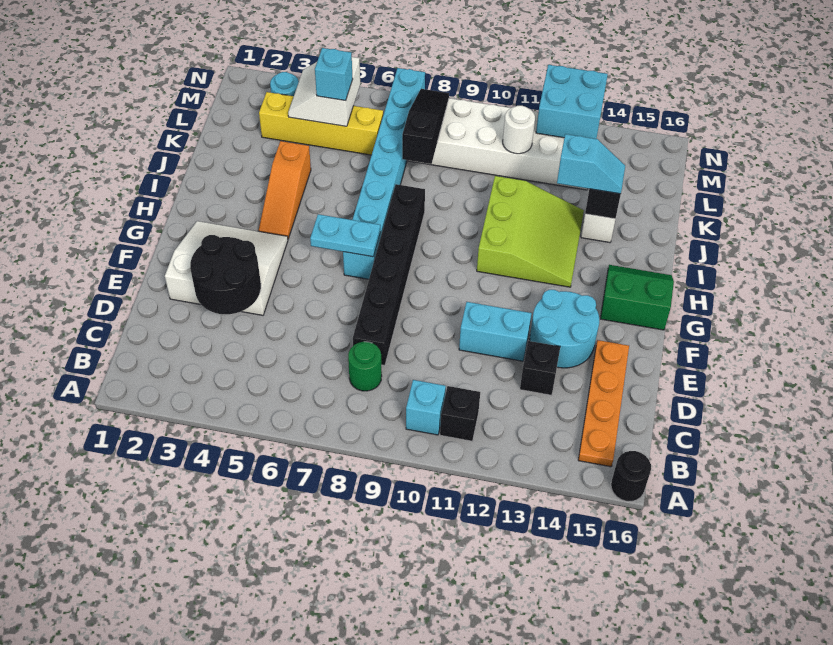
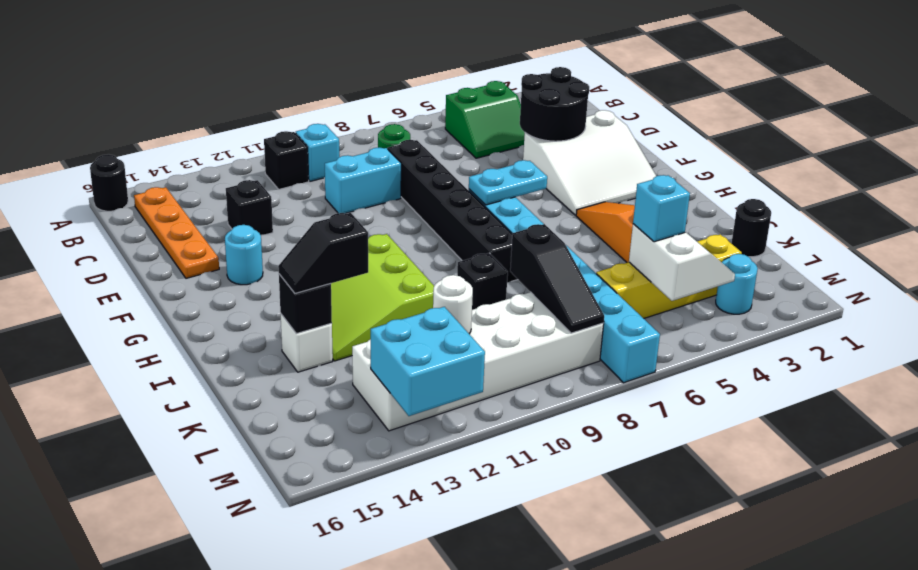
cyan 1x2 brick [459,302,532,361] -> cyan 1x2 brick moved to [325,147,401,213]
cyan 2x2 round brick [530,290,599,368] -> cyan 1x1 round brick [225,225,263,285]
green 2x2 slope [600,265,674,330] -> green 2x2 slope moved to [445,81,525,158]
none -> black 1x1 brick [457,253,508,310]
cyan 1x2 slope [557,134,625,194] -> black 1x2 slope [278,213,368,293]
none -> black 1x1 round brick [731,199,771,257]

